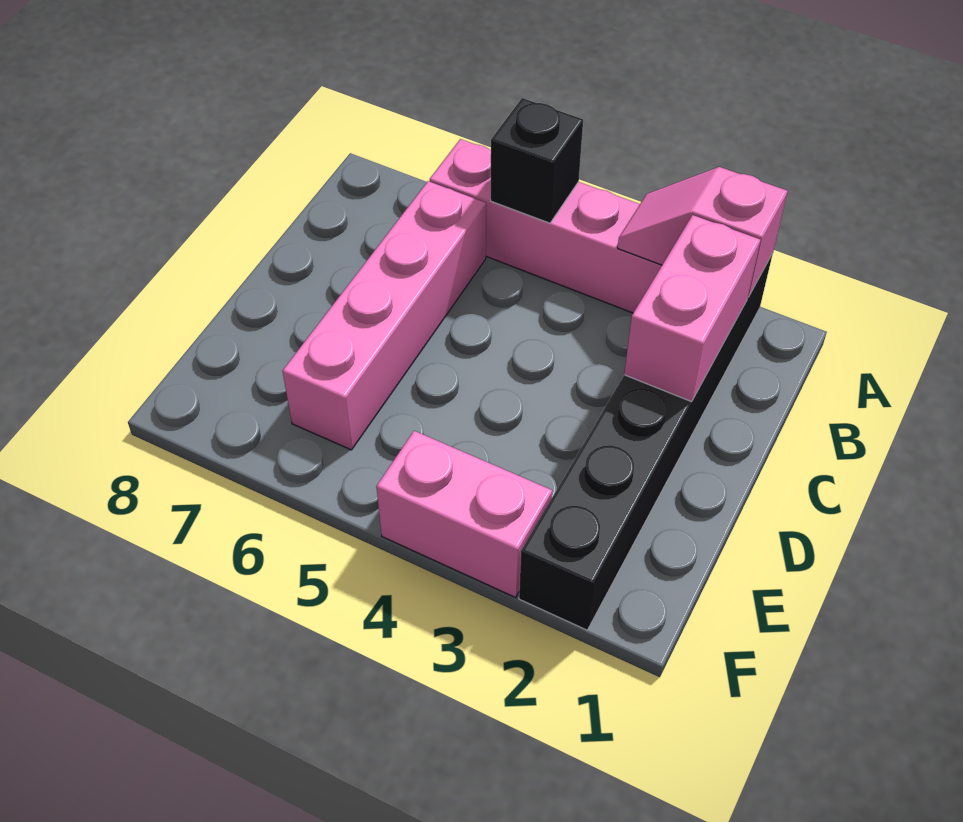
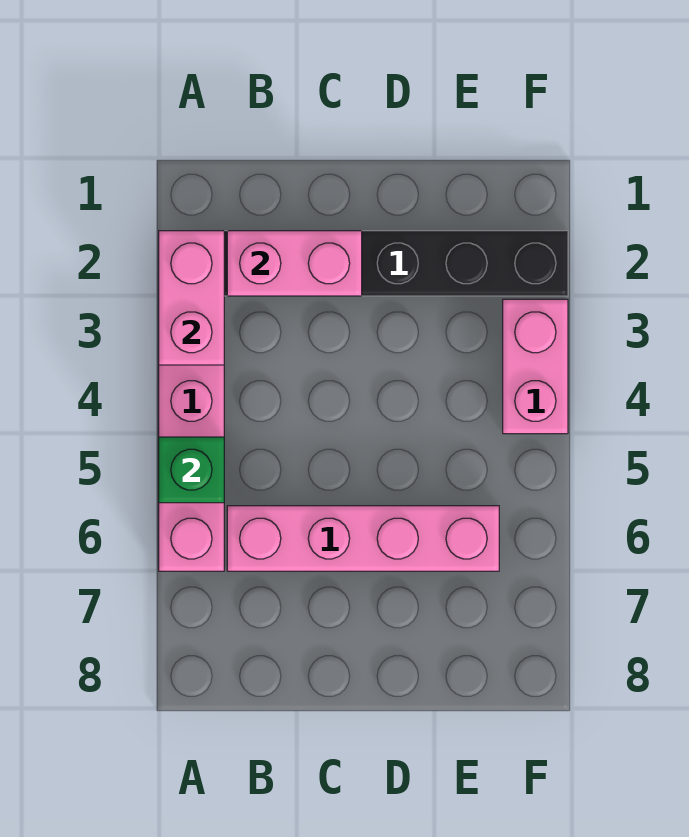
pink 1x2 slope [618,167,788,297] -> pink 1x2 brick [159,231,224,365]
black 1x1 brick [491,98,583,223] -> green 1x1 brick [159,437,224,503]

